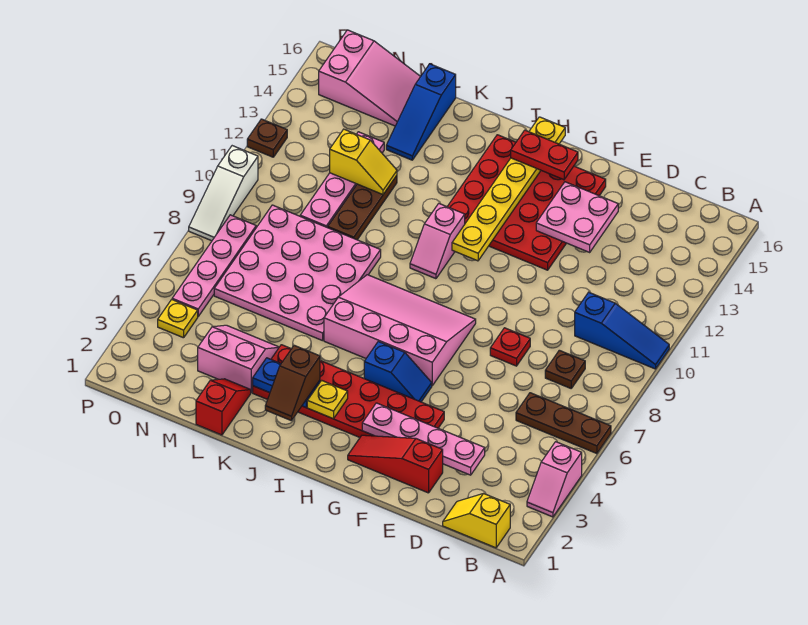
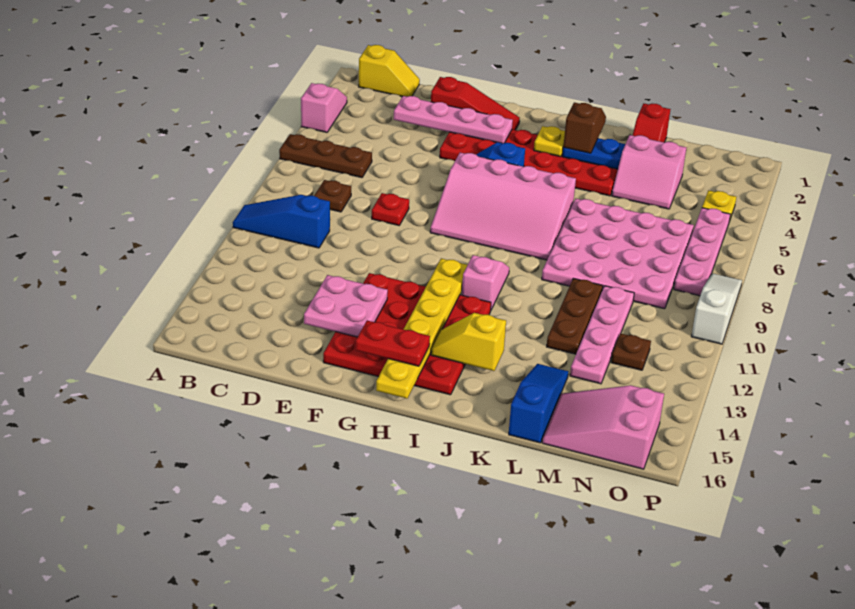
yellow 1x2 slope [330,129,397,194] -> yellow 1x2 slope moved to [431,313,506,371]
brown 1x1 plate [247,119,287,157] -> brown 1x1 plate moved to [611,333,651,370]

